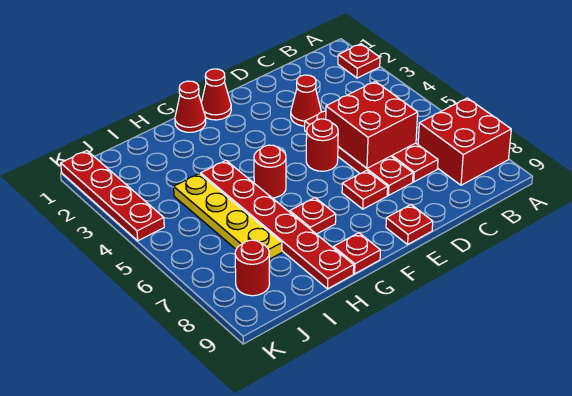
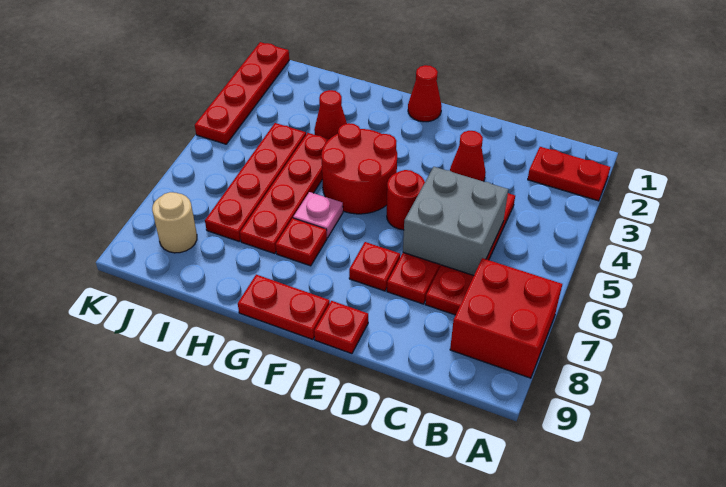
red 1x1 plate [338,44,380,78] -> red 1x2 plate [528,147,610,201]
red 2x2 brick [326,81,418,168] -> grey 2x2 brick [403,167,508,275]
red 1x1 cone [175,81,206,132] -> red 1x1 cone moved to [314,90,347,139]
red 1x1 round brick [254,145,286,198] -> red 2x2 round brick [321,123,397,214]
none -> pink 1x1 plate [293,192,343,238]
red 1x1 plate [333,233,380,274] -> red 1x2 plate [238,275,330,340]
red 1x6 plate [201,160,354,289] -> red 1x4 plate [240,133,329,253]
yellow 1x4 plate [174,174,282,259] -> red 1x4 plate [205,123,306,241]
red 1x1 round brick [235,240,270,296] -> tan 1x1 round brick [152,192,197,253]

